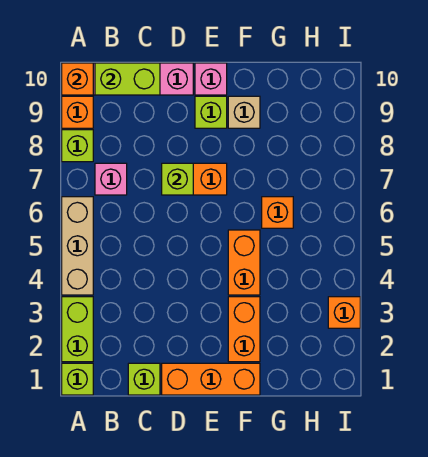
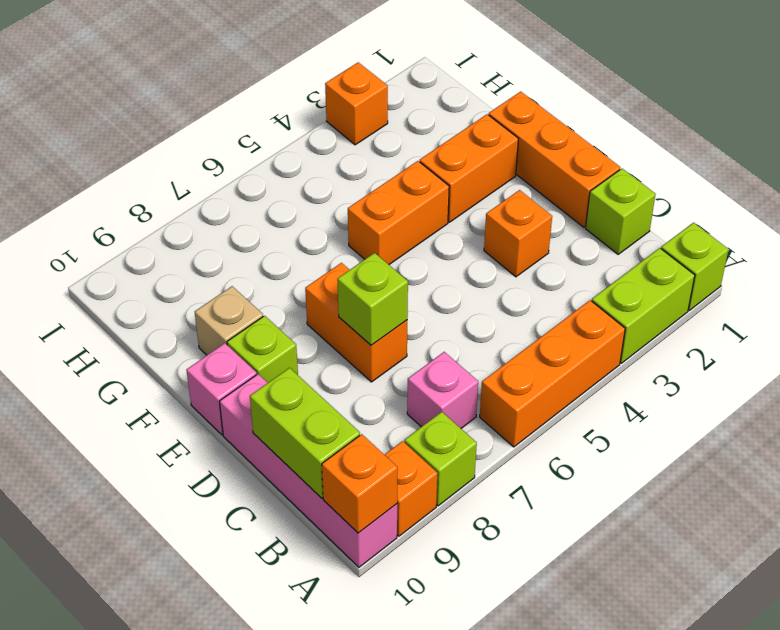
tan 1x3 brick [62,197,93,295] -> orange 1x3 brick [480,300,625,447]
orange 1x1 brick [262,197,293,228] -> orange 1x1 brick moved to [484,190,552,277]

